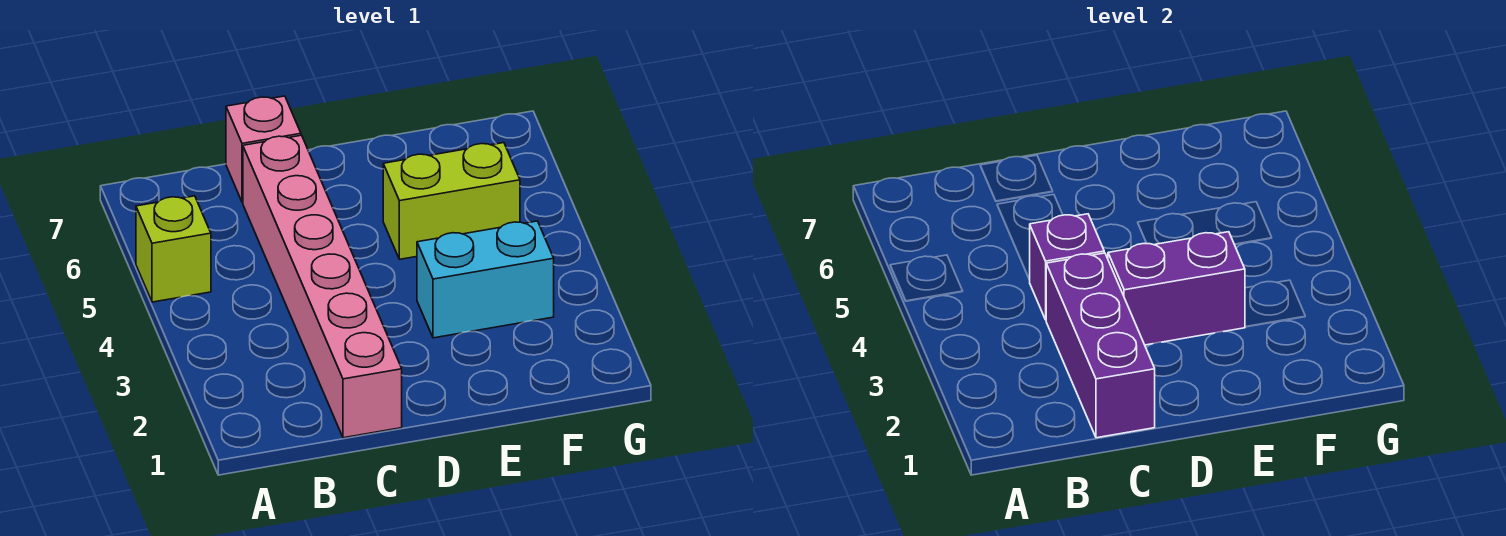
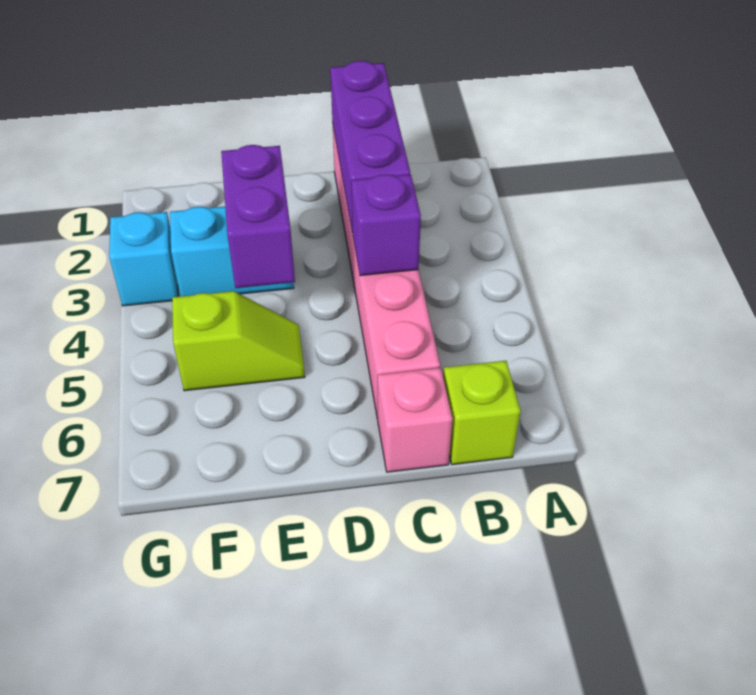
lime 1x1 brick [136,196,211,302] -> lime 1x1 brick moved to [443,361,520,465]
purple 1x2 brick [1108,232,1245,345] -> purple 1x2 brick turned to [221,145,295,288]
lime 1x2 brick [383,143,520,259] -> lime 1x2 slope [172,291,305,391]
none -> cyan 1x1 brick [109,212,178,306]

